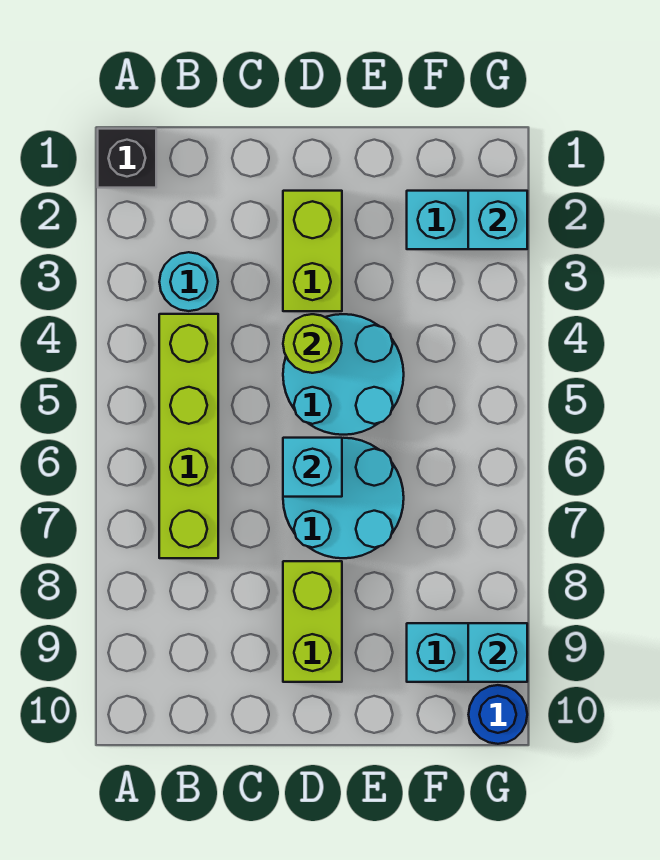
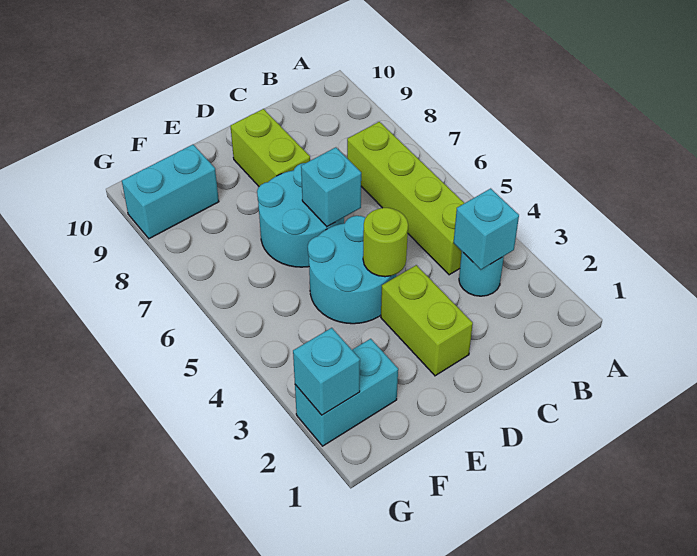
black 1x1 brick [98,129,156,188] -> none
cyan 1x1 brick [468,623,527,682] -> cyan 1x1 brick moved to [454,188,519,270]
blue 1x1 round brick [469,685,527,744] -> none

